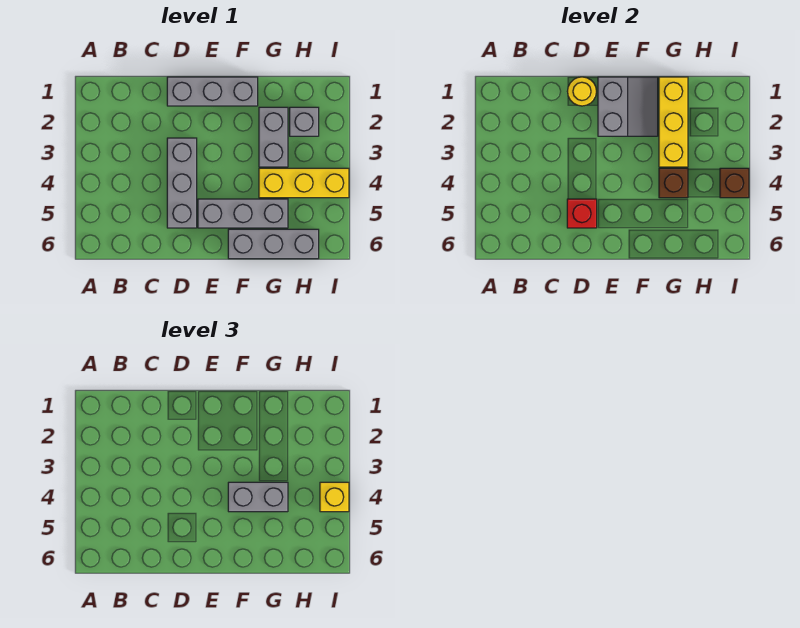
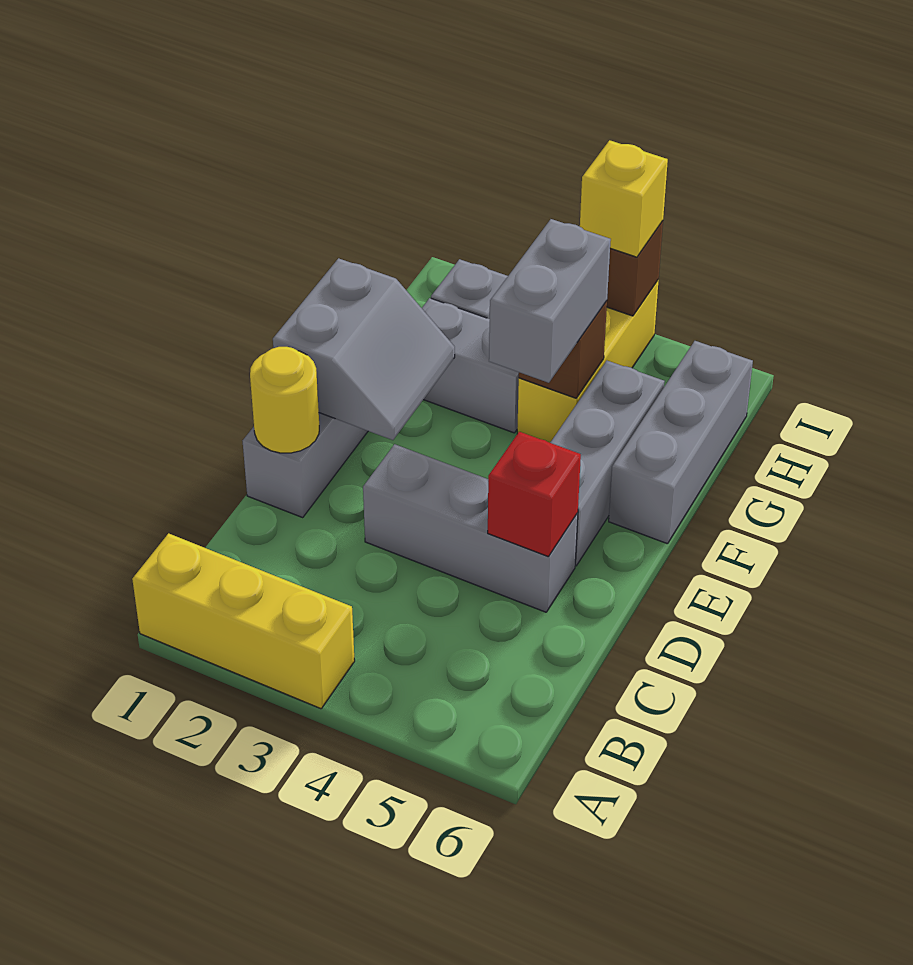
grey 2x2 slope [598,77,658,136] -> grey 2x2 slope turned to [273,258,455,440]
yellow 1x3 brick [659,77,688,167] -> yellow 1x3 brick moved to [132,533,355,709]

